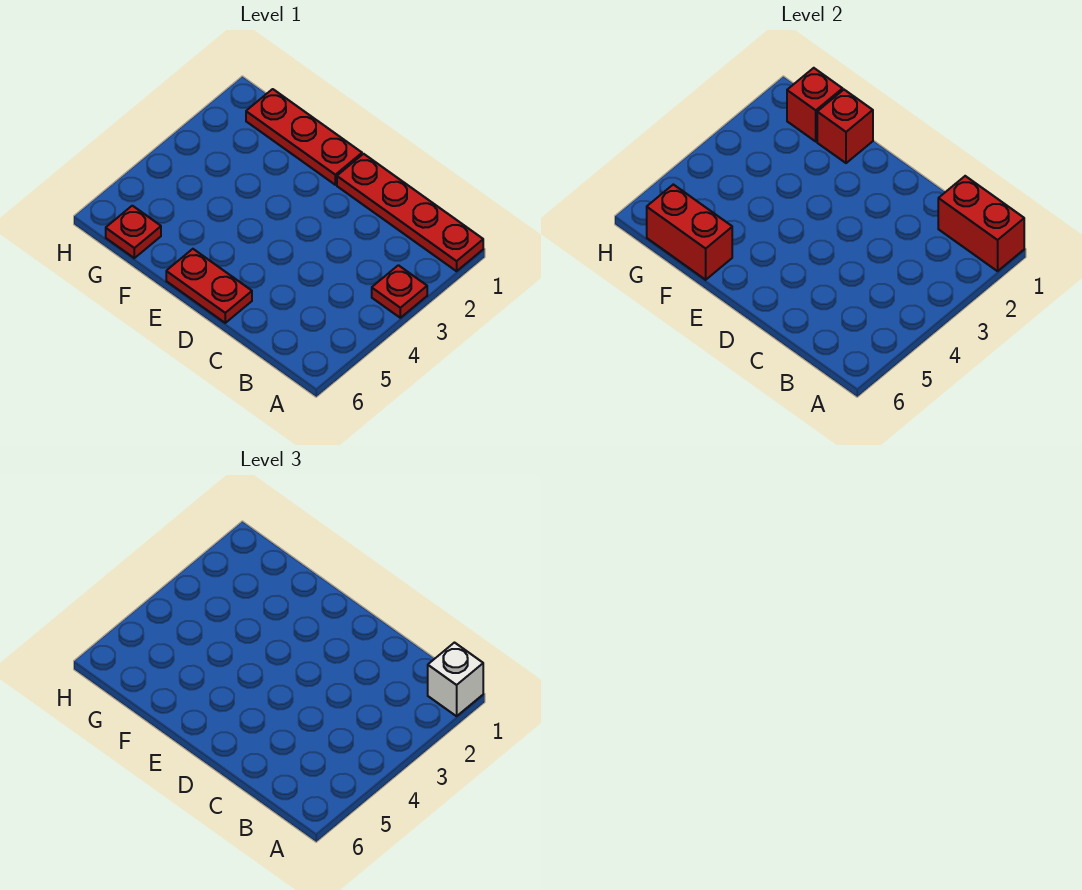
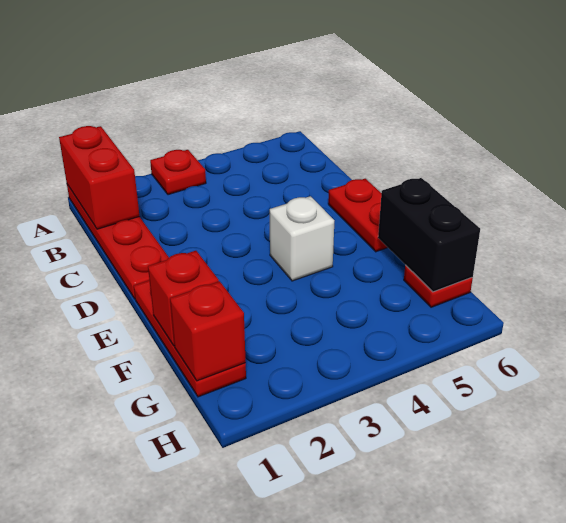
white 1x1 brick [428,643,483,716] -> white 1x1 brick moved to [270,196,334,281]
red 1x2 brick [647,184,732,280] -> black 1x2 brick [378,178,480,292]

